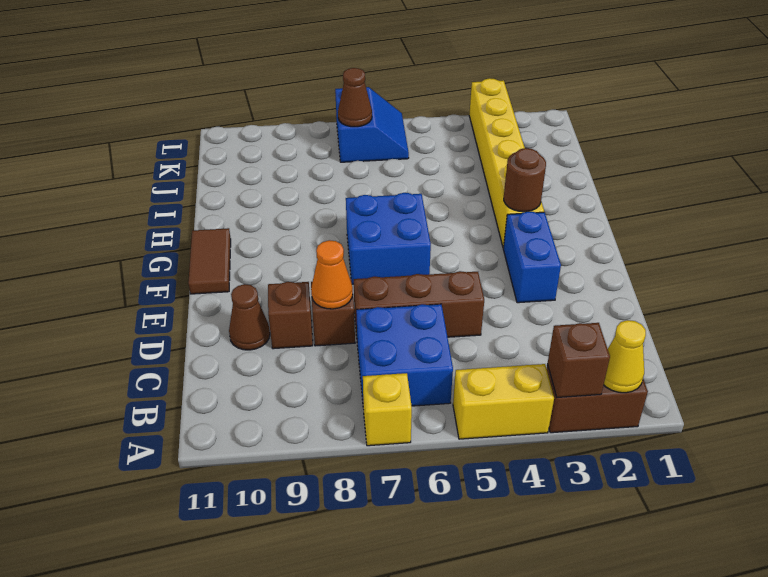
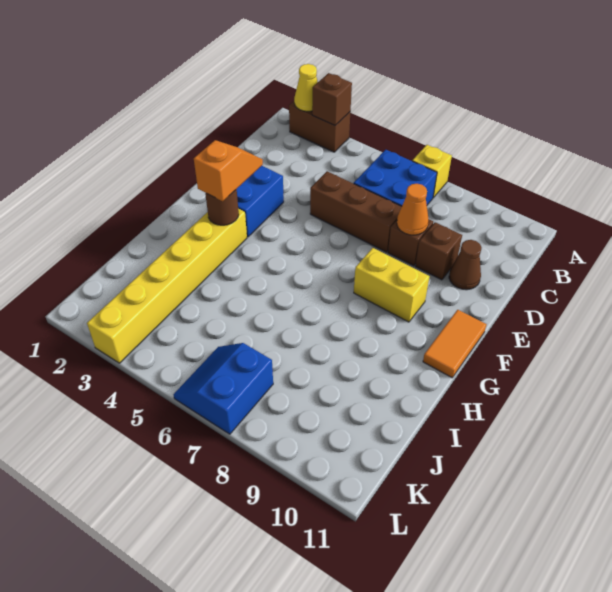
yellow 1x2 brick [453,364,554,439] -> yellow 1x2 brick moved to [354,248,429,322]
none -> orange 1x2 slope [194,140,263,201]
blue 2x2 brick [346,193,431,284] -> none
brown 1x2 tile [188,228,231,294] -> orange 1x2 tile [423,310,487,378]
brown 1x1 cone [338,68,372,127] -> none

